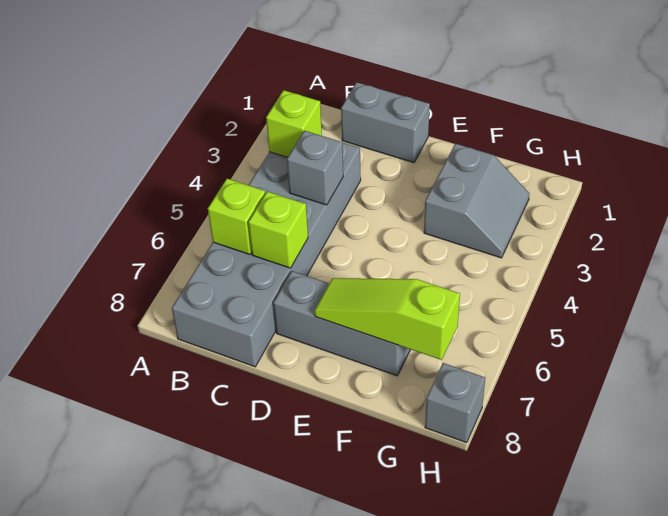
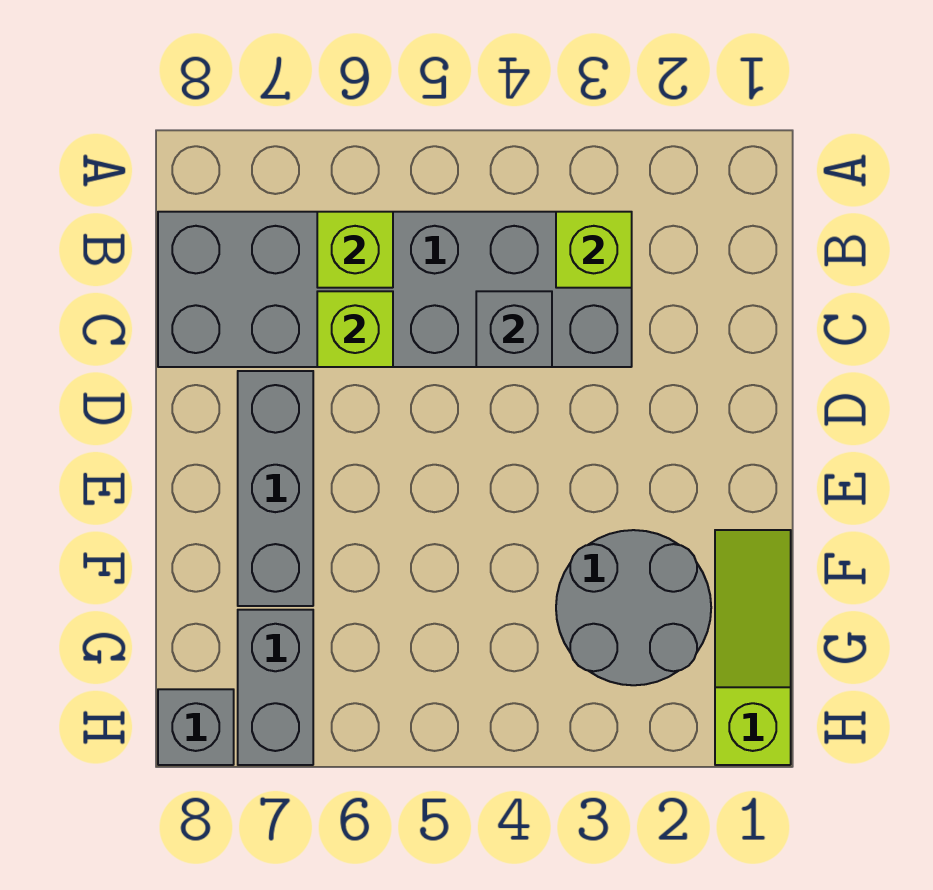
grey 1x2 brick [341,82,430,163] -> grey 1x2 brick moved to [238,610,313,765]
lime 1x3 slope [315,278,460,360] -> lime 1x3 slope moved to [715,530,791,765]
grey 2x2 slope [424,144,530,258] -> grey 2x2 round brick [556,530,711,685]

